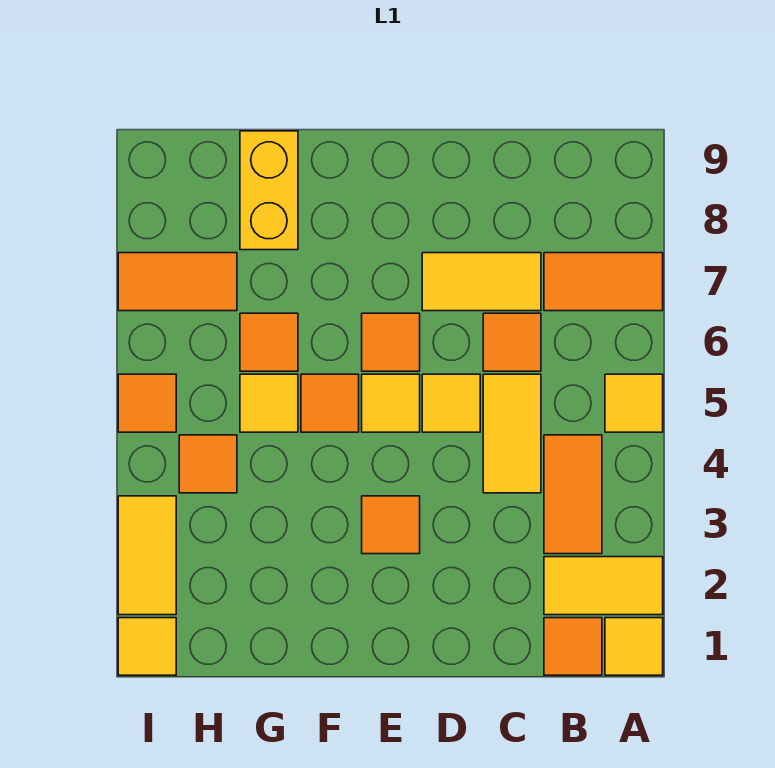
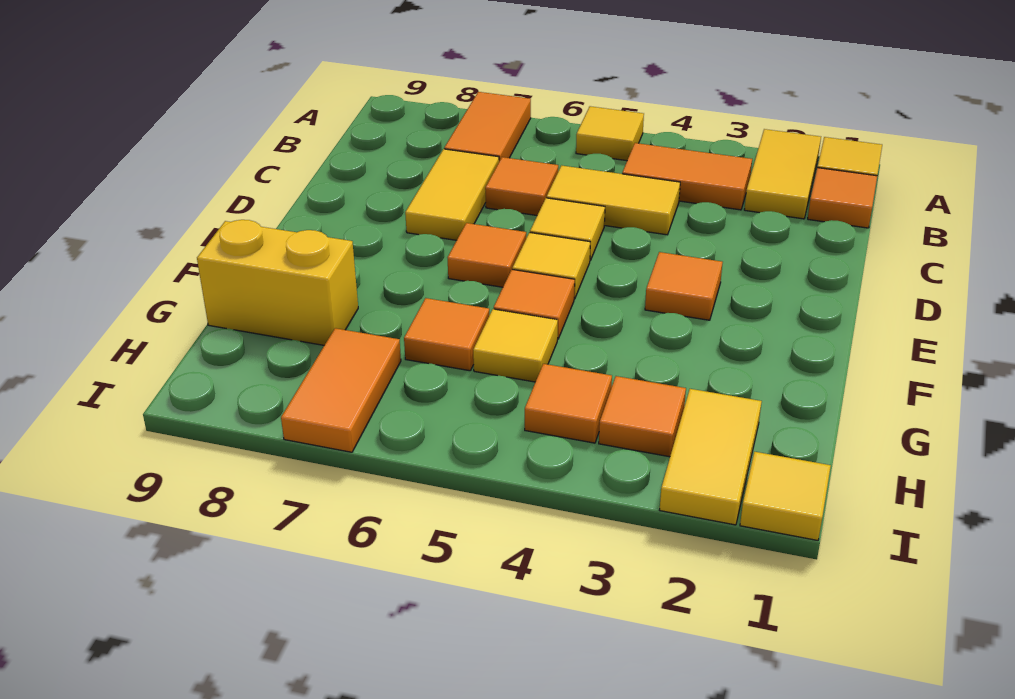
yellow 1x2 tile [118,496,176,615] -> yellow 1x2 tile turned to [660,389,762,525]
orange 1x1 tile [118,374,176,432] -> orange 1x1 tile moved to [599,376,686,457]

